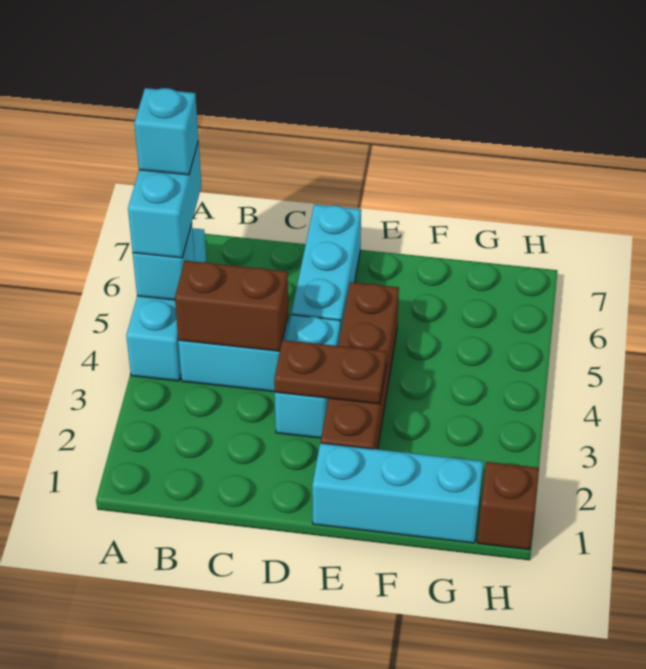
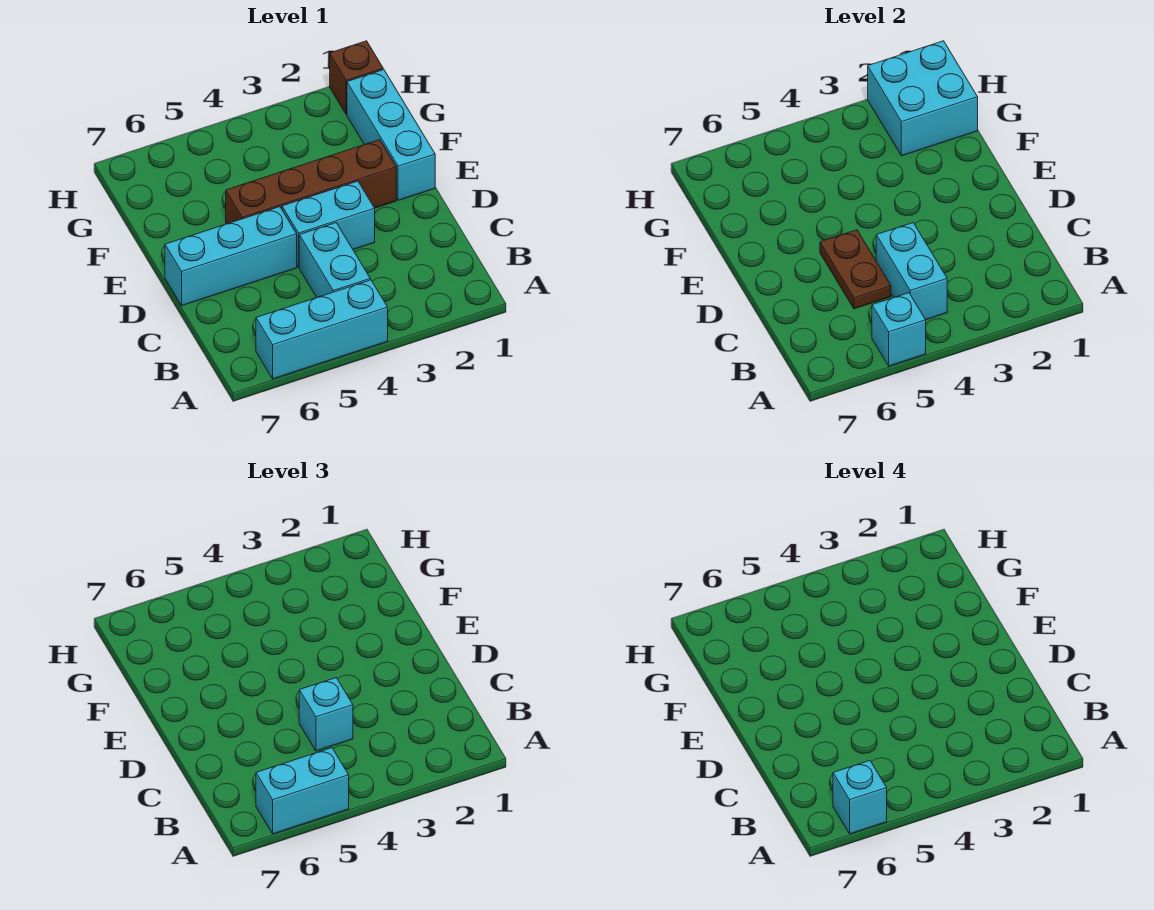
brown 1x2 brick [175,261,288,351] -> cyan 1x2 brick [876,223,947,320]
none -> cyan 1x1 brick [299,678,353,751]
brown 1x2 plate [274,340,387,404] -> brown 1x2 plate moved to [820,230,891,309]
none -> cyan 2x2 brick [868,41,978,156]

